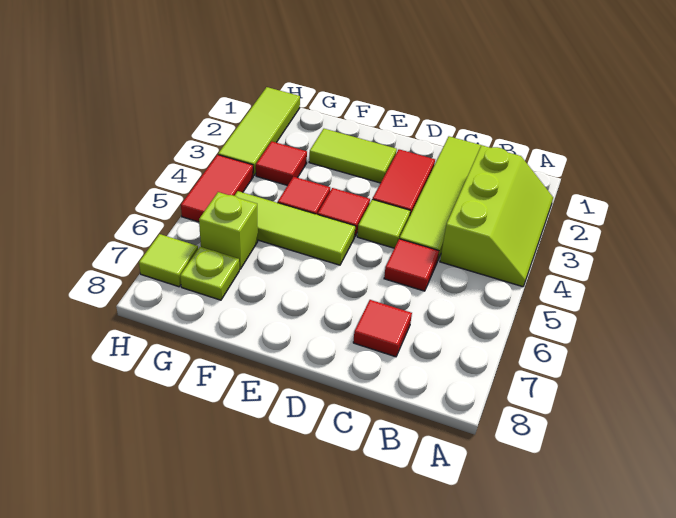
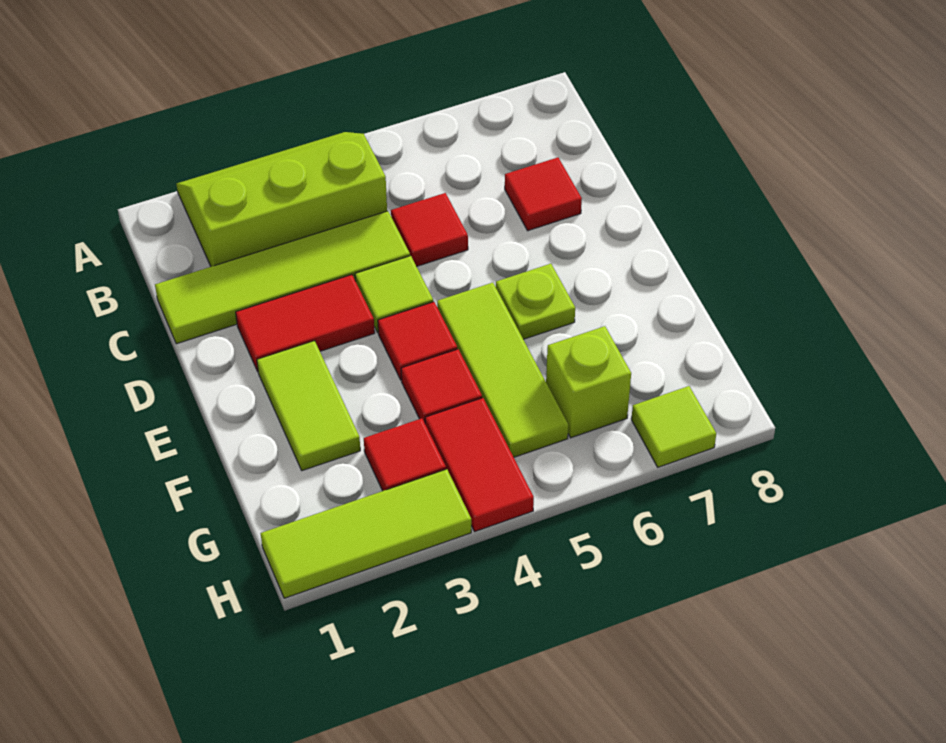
lime 1x1 plate [180,247,239,300] -> lime 1x1 plate moved to [496,264,575,339]
red 1x2 tile [181,155,253,222] -> red 1x2 tile turned to [425,398,534,532]

